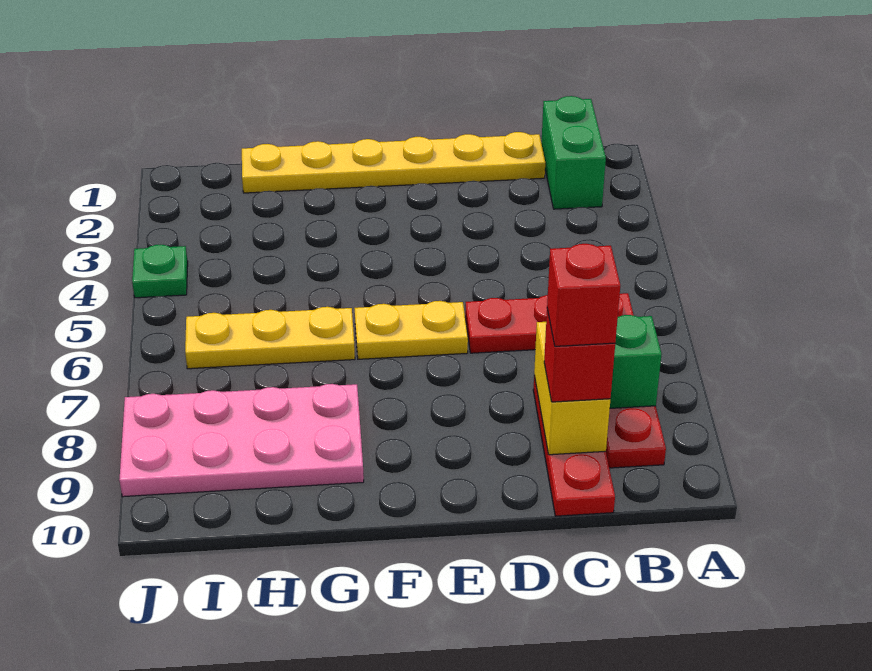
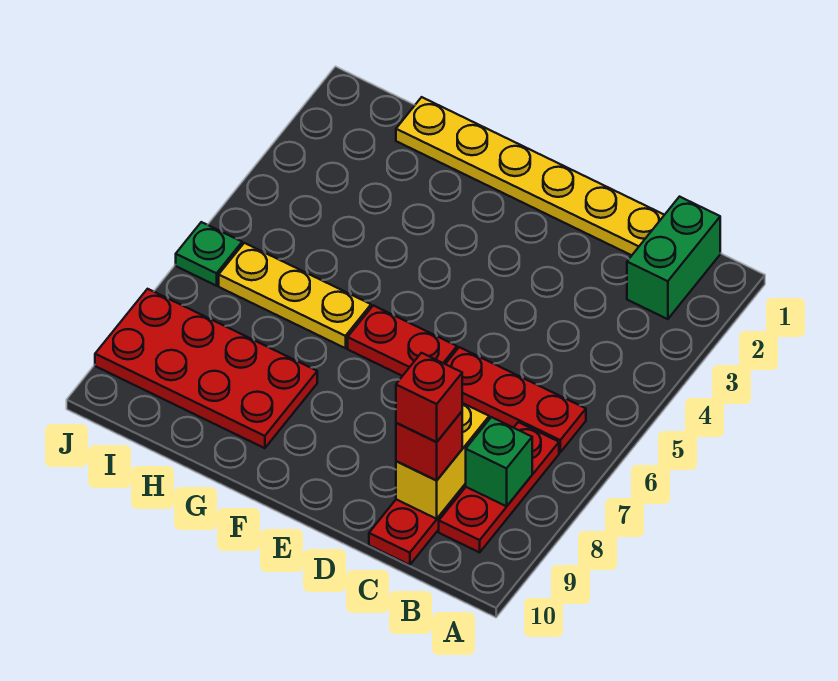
yellow 1x2 plate [355,301,468,359] -> red 1x2 plate [348,305,457,376]
pink 2x4 plate [119,384,364,497] -> red 2x4 plate [95,289,317,448]
green 1x1 plate [132,245,188,298] -> green 1x1 plate moved to [176,222,242,286]

